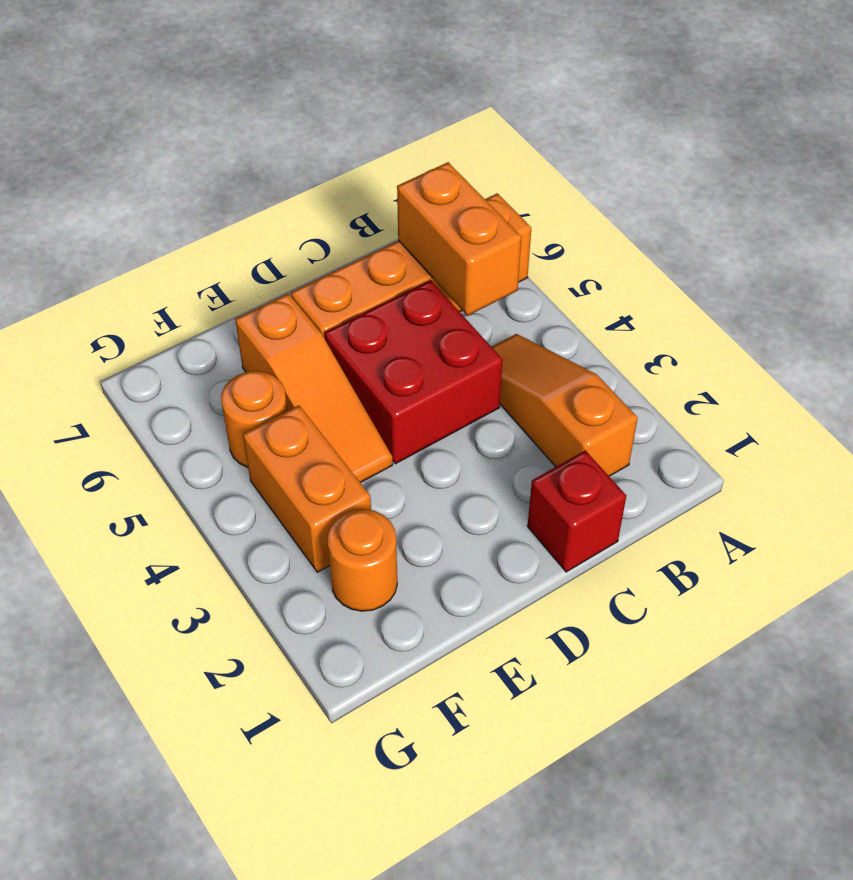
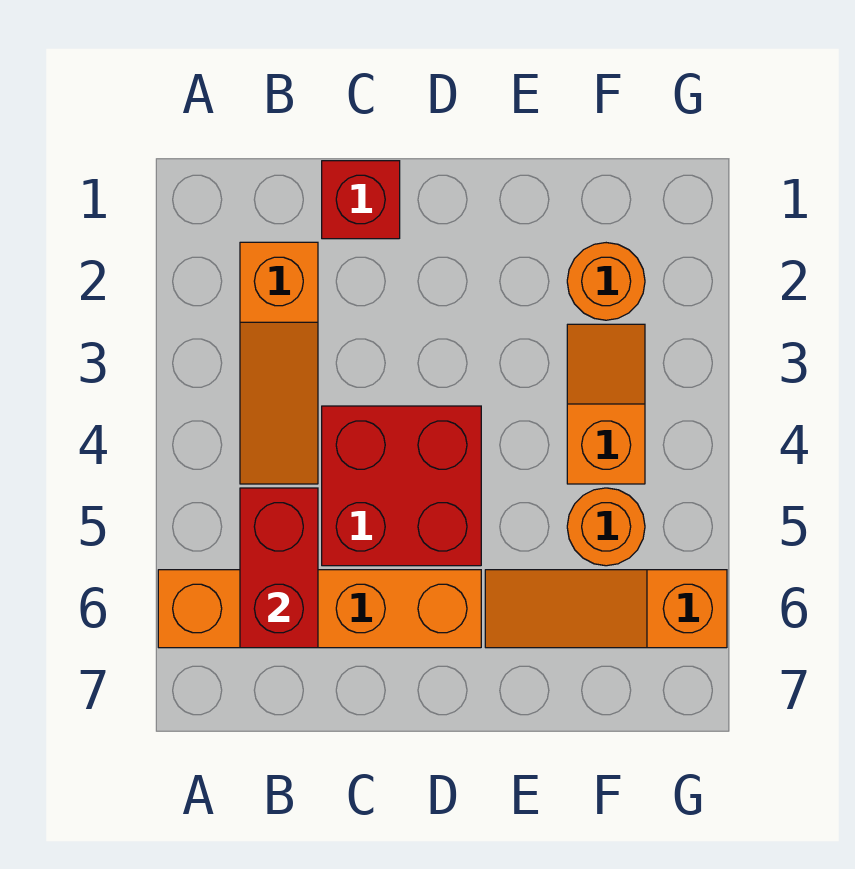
orange 1x2 brick [397,162,521,316] -> red 1x2 brick [240,488,318,648]
orange 1x3 slope [235,293,393,483] -> orange 1x3 slope turned to [485,570,727,648]
orange 1x2 brick [243,405,371,572] -> orange 1x2 slope [567,324,645,484]

